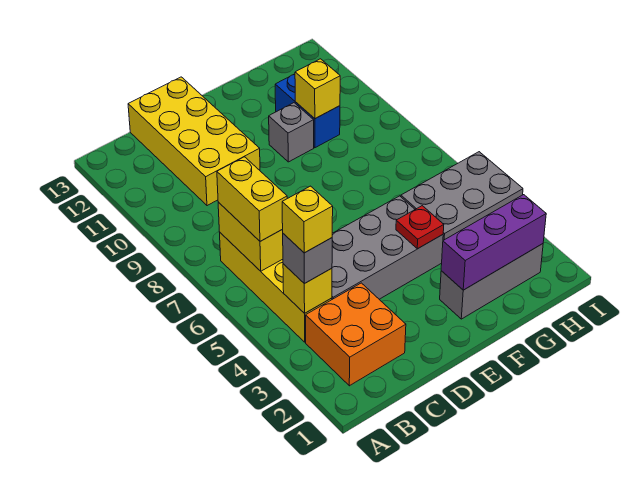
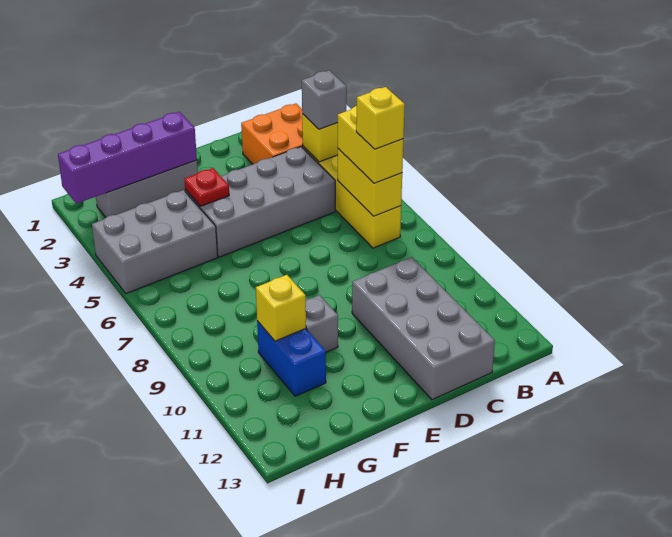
yellow 1x1 brick [282,186,333,253] -> yellow 1x1 brick moved to [356,87,405,149]
yellow 2x4 brick [128,77,260,206] -> grey 2x4 brick [352,257,495,400]
purple 1x3 brick [441,195,546,290] -> purple 1x4 brick [58,112,197,204]

